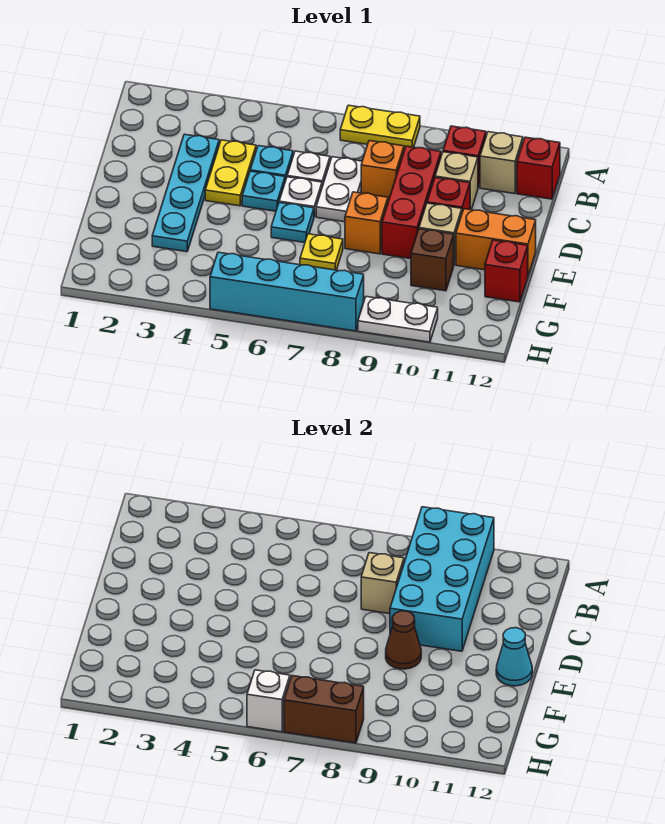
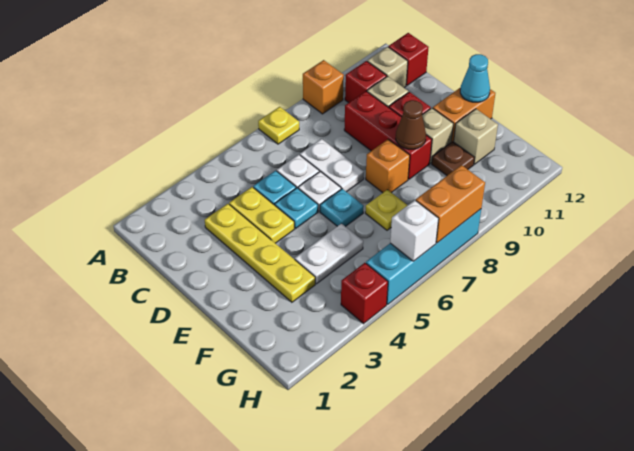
yellow 1x2 plate [340,105,420,150] -> yellow 1x1 plate [258,107,299,144]
cyan 2x4 brick [390,507,494,651] -> none
cyan 1x4 plate [152,134,219,252] -> yellow 1x4 plate [205,204,315,302]
orange 1x1 brick [361,141,404,201] -> orange 1x1 brick moved to [303,60,344,114]
tan 1x1 brick [361,553,404,614] -> tan 1x1 brick moved to [454,109,498,164]
brown 1x1 brick [411,229,454,291] -> brown 1x1 plate [432,141,475,176]
red 1x1 brick [485,240,528,302] -> red 1x1 brick moved to [341,263,388,324]
brown 1x2 brick [284,676,364,743] -> orange 1x2 brick [416,165,485,243]
white 1x2 plate [358,297,438,342] -> white 1x2 plate moved to [295,223,363,284]

